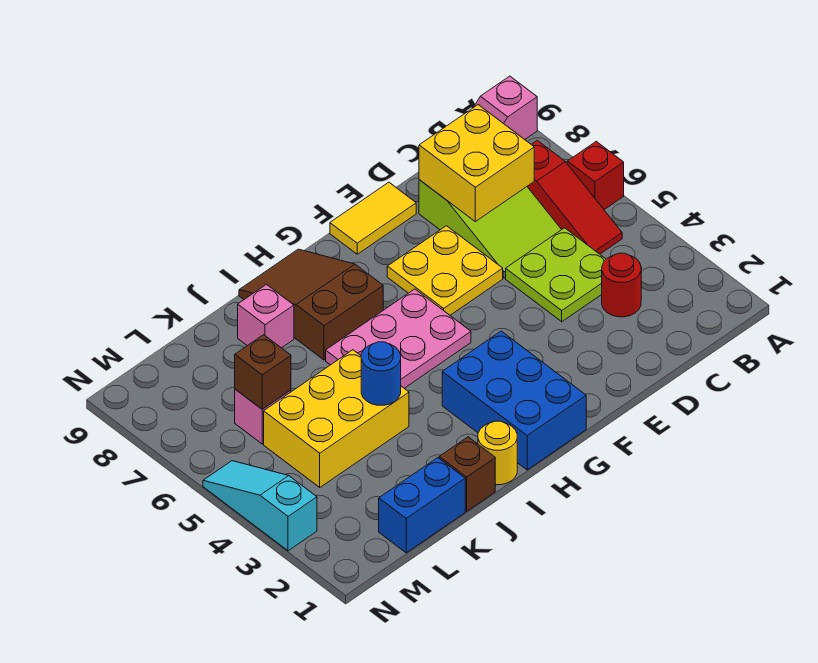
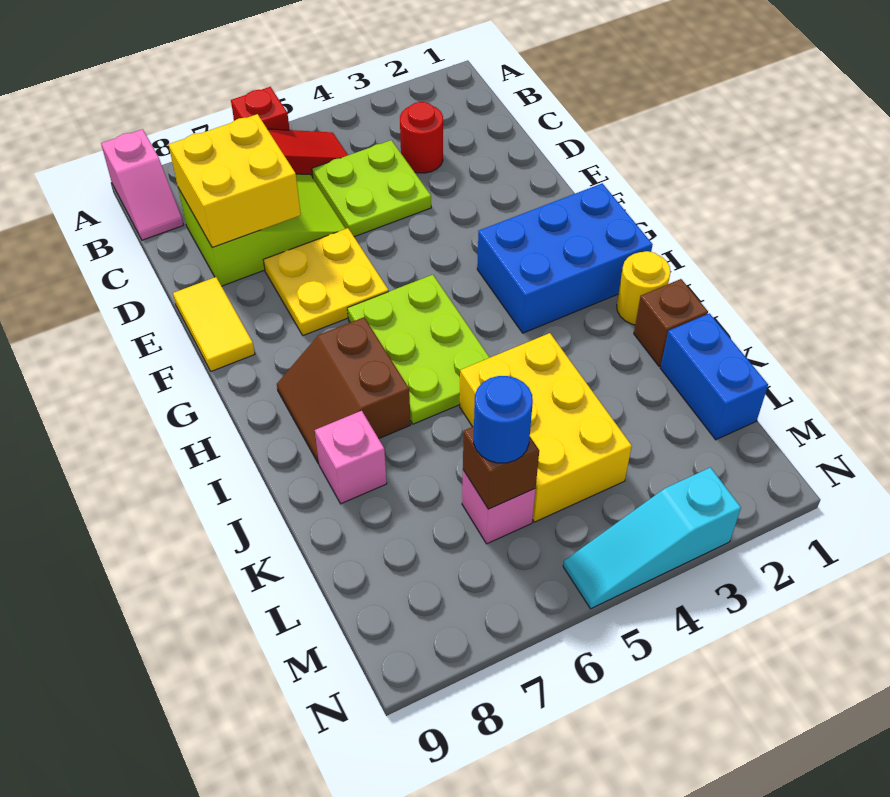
pink 2x3 plate [326,289,471,388] -> lime 2x3 plate [347,275,490,424]
brown 2x3 slope [239,249,383,360] -> brown 2x2 slope [277,317,411,464]
blue 1x1 round brick [361,342,401,405] -> blue 1x1 round brick moved to [474,376,533,463]

